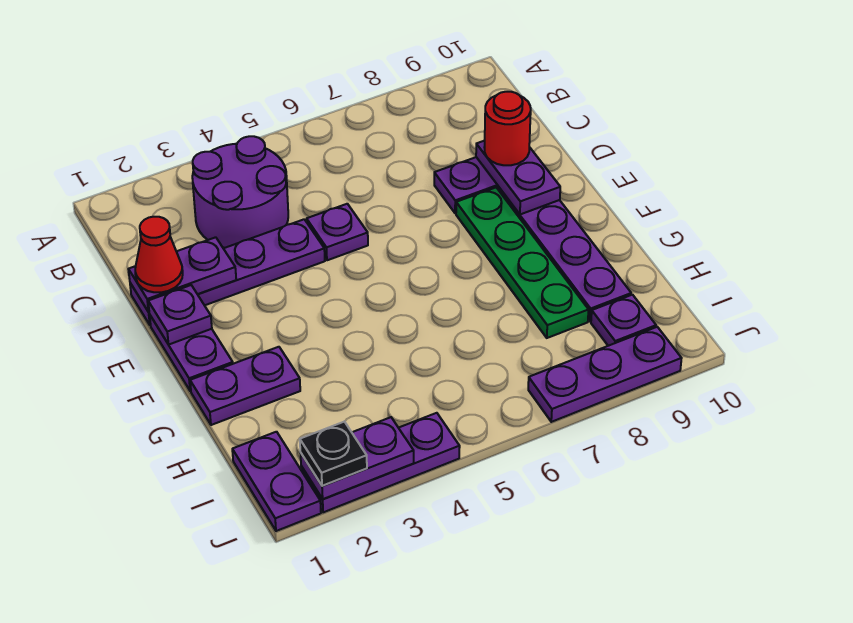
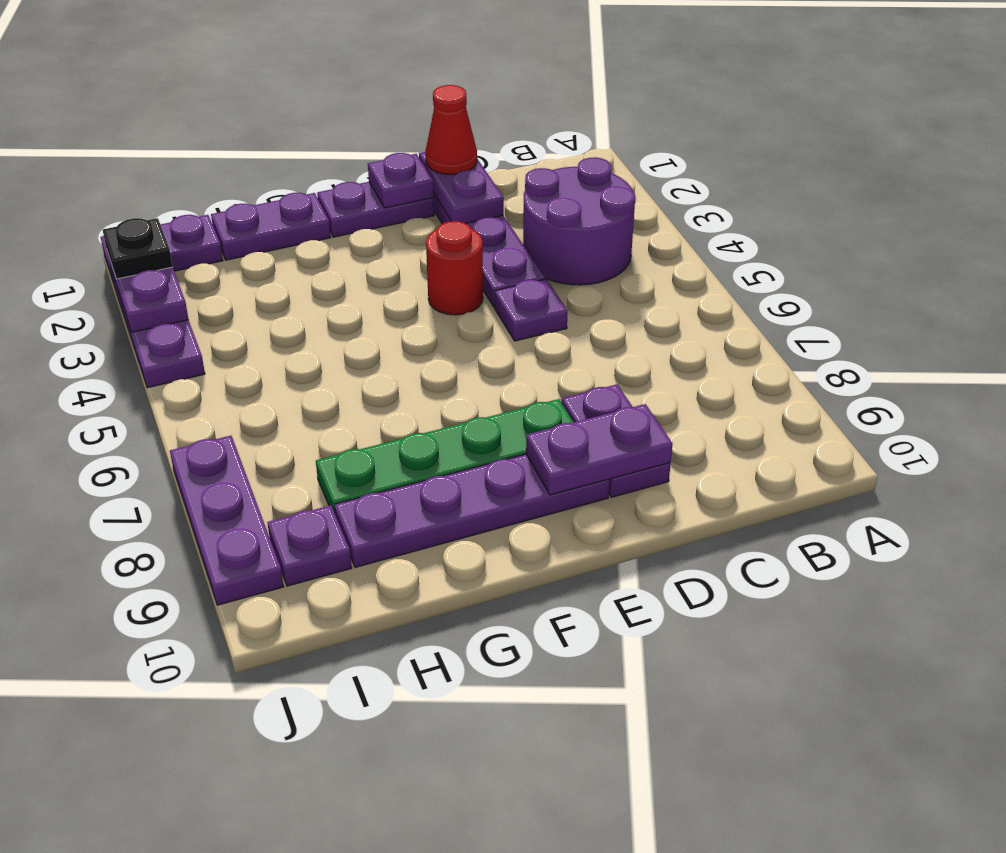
red 1x1 round brick [484,92,531,165] -> red 1x1 round brick moved to [426,221,483,315]
purple 1x2 plate [190,347,300,425] -> purple 1x2 plate turned to [211,193,331,260]

